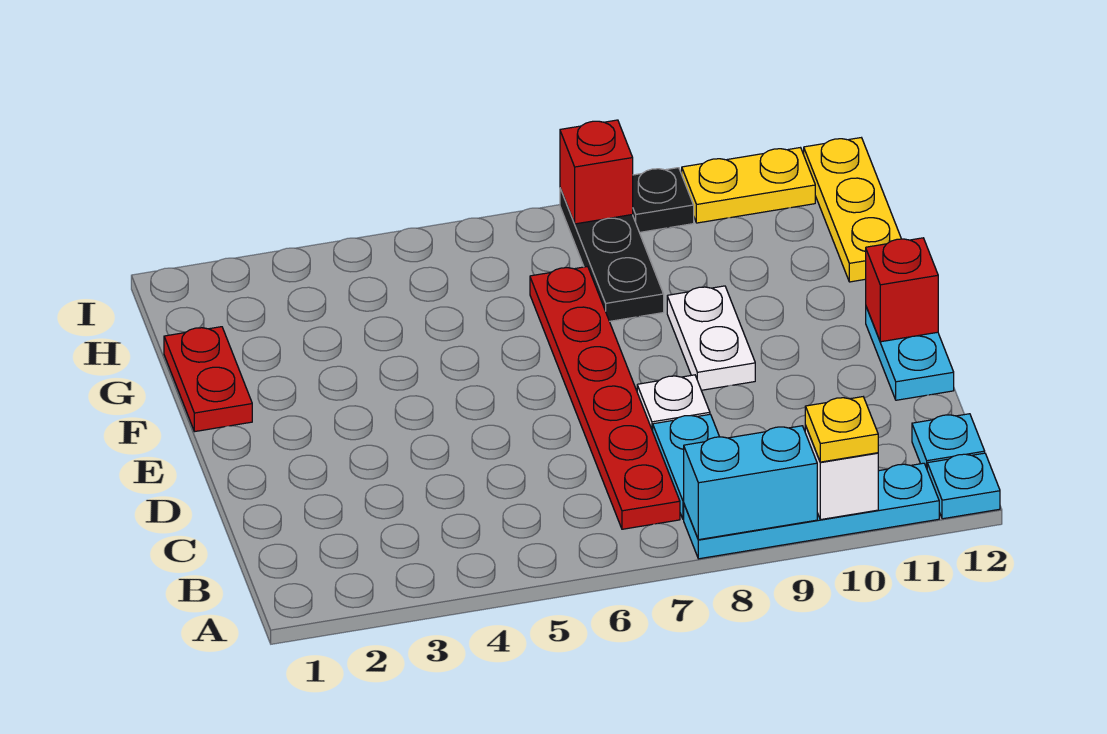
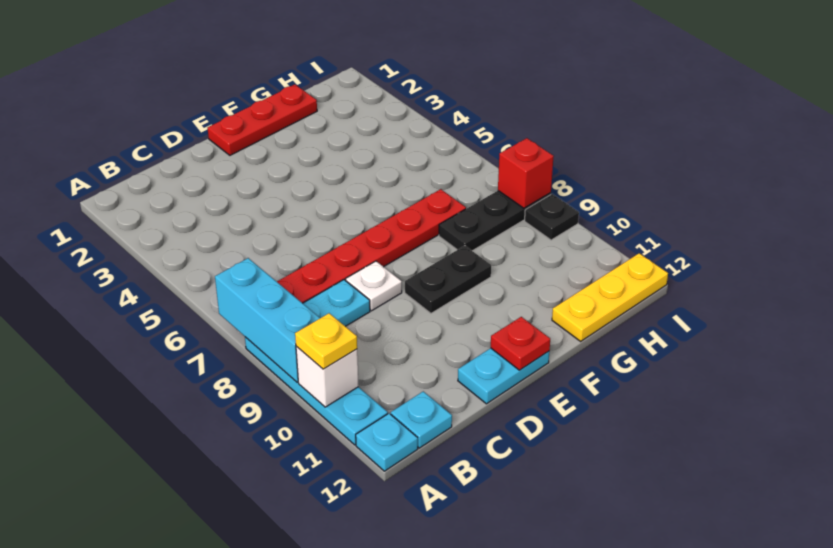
cyan 1x2 brick [684,426,817,540] -> cyan 1x3 brick [215,258,320,382]
white 1x2 plate [667,286,755,390] -> black 1x2 plate [405,246,492,313]
red 1x1 brick [866,238,938,342] -> red 1x1 plate [491,317,550,370]
red 1x2 plate [164,327,252,432] -> red 1x3 plate [208,84,317,155]
yellow 1x2 plate [682,148,815,223] -> none

